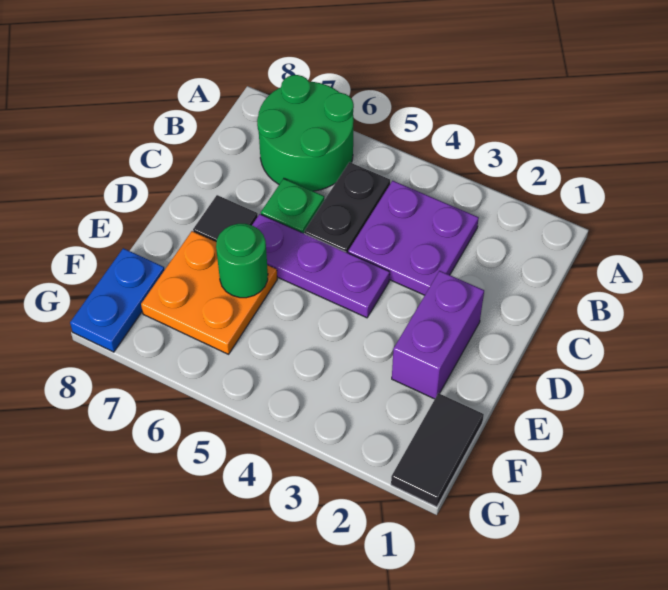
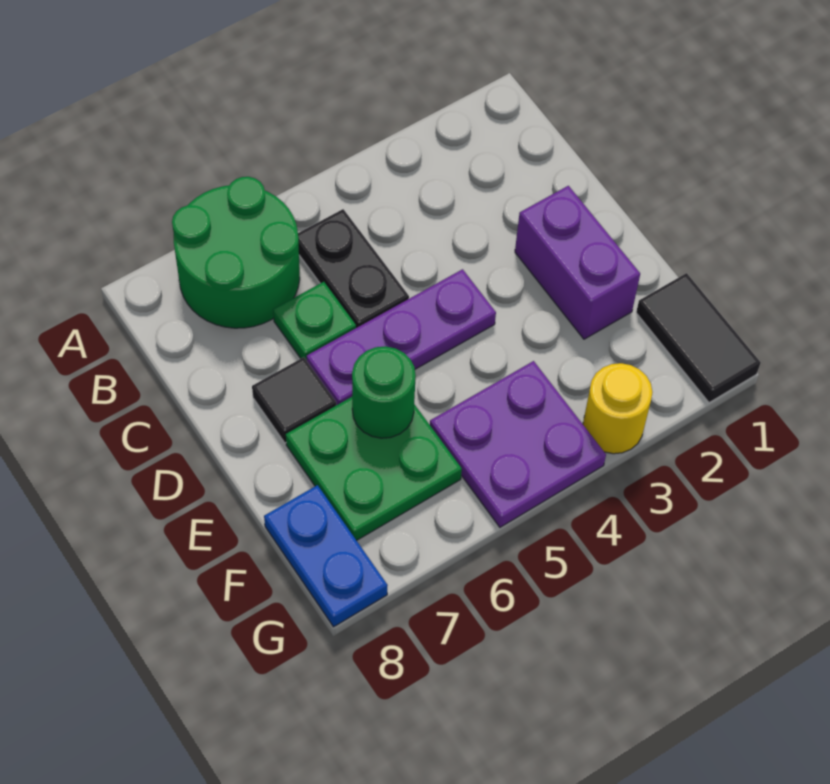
purple 2x2 plate [348,181,479,295] -> purple 2x2 plate moved to [430,361,606,527]
orange 2x2 plate [141,231,277,354] -> green 2x2 plate [286,397,462,540]
none -> yellow 1x1 round brick [583,363,653,454]

